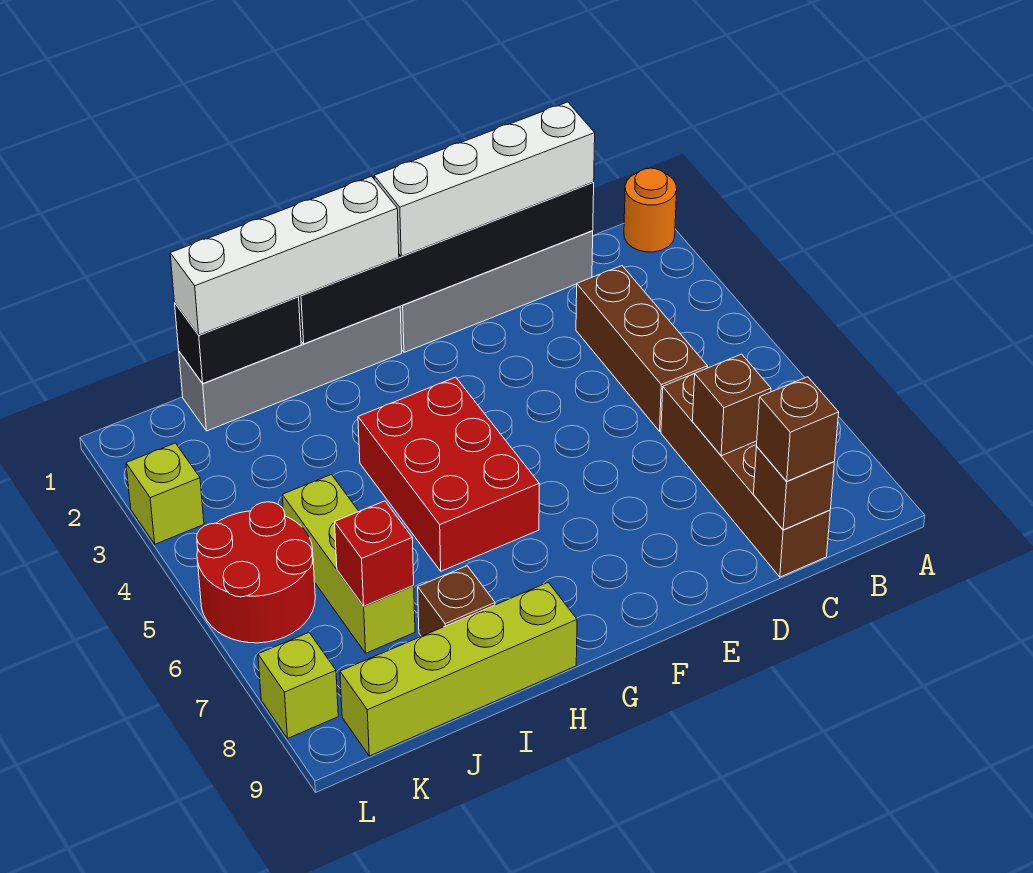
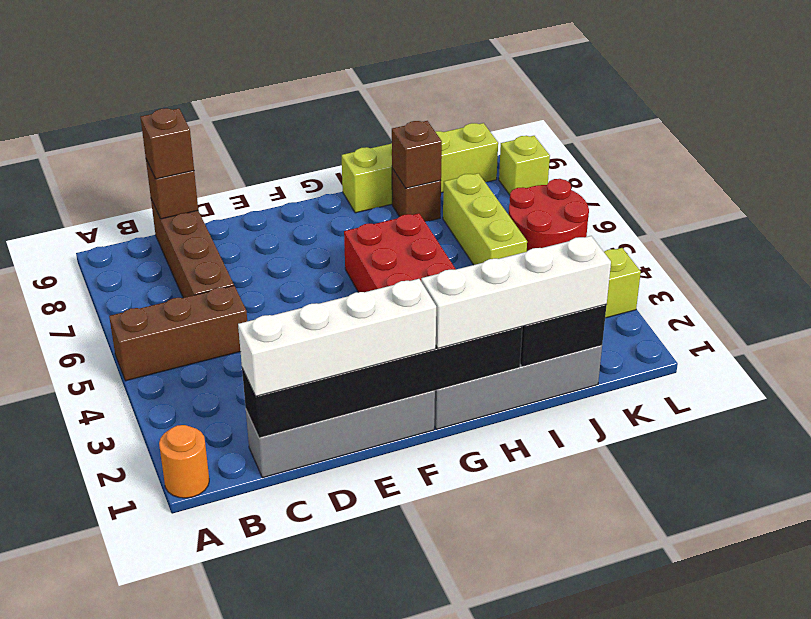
brown 1x3 brick [576,266,707,431] -> brown 1x3 brick turned to [109,286,247,381]
brown 1x1 brick [692,354,771,456] -> brown 1x1 brick moved to [392,121,442,188]
red 1x1 brick [335,501,414,606] -> none

